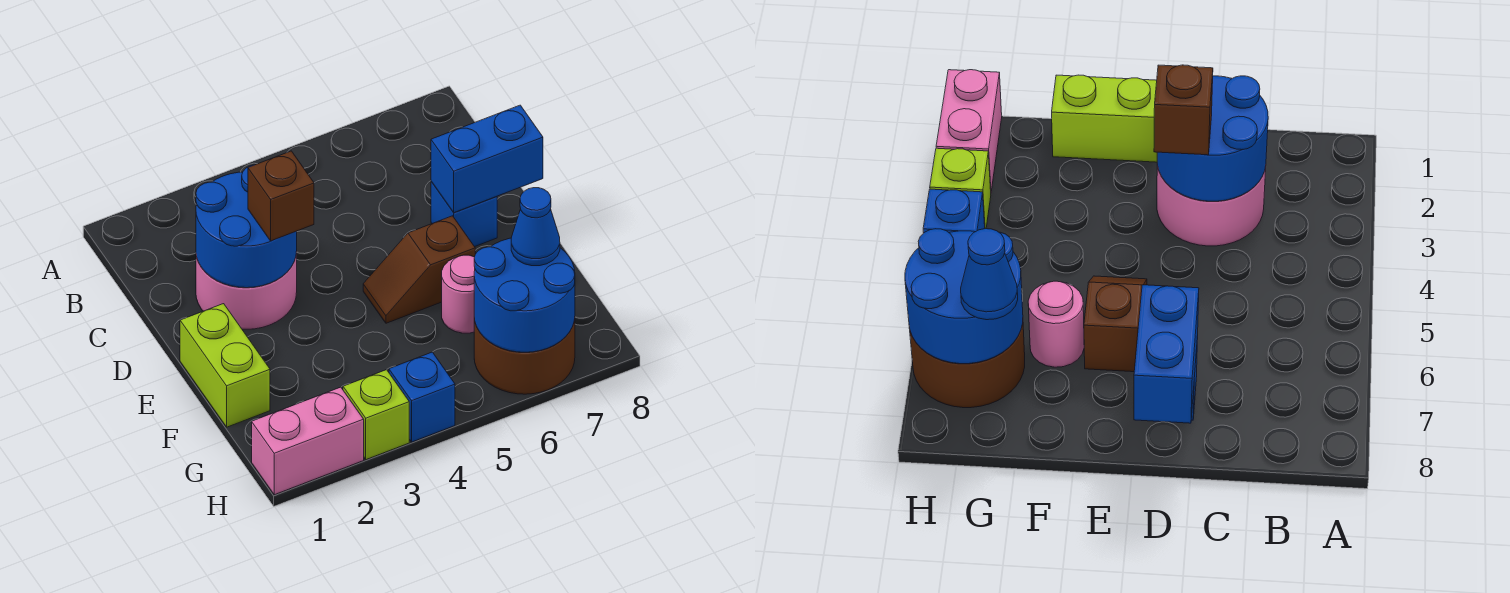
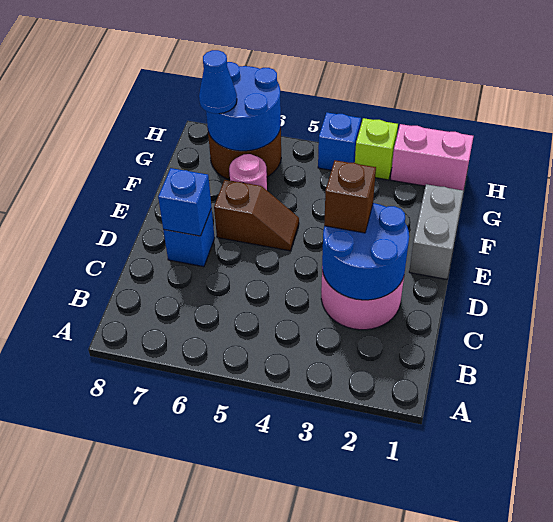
blue 1x2 brick [431,105,543,213] -> blue 1x1 brick [158,168,212,236]
lime 1x2 brick [180,304,270,427] -> grey 1x2 brick [409,184,463,279]

